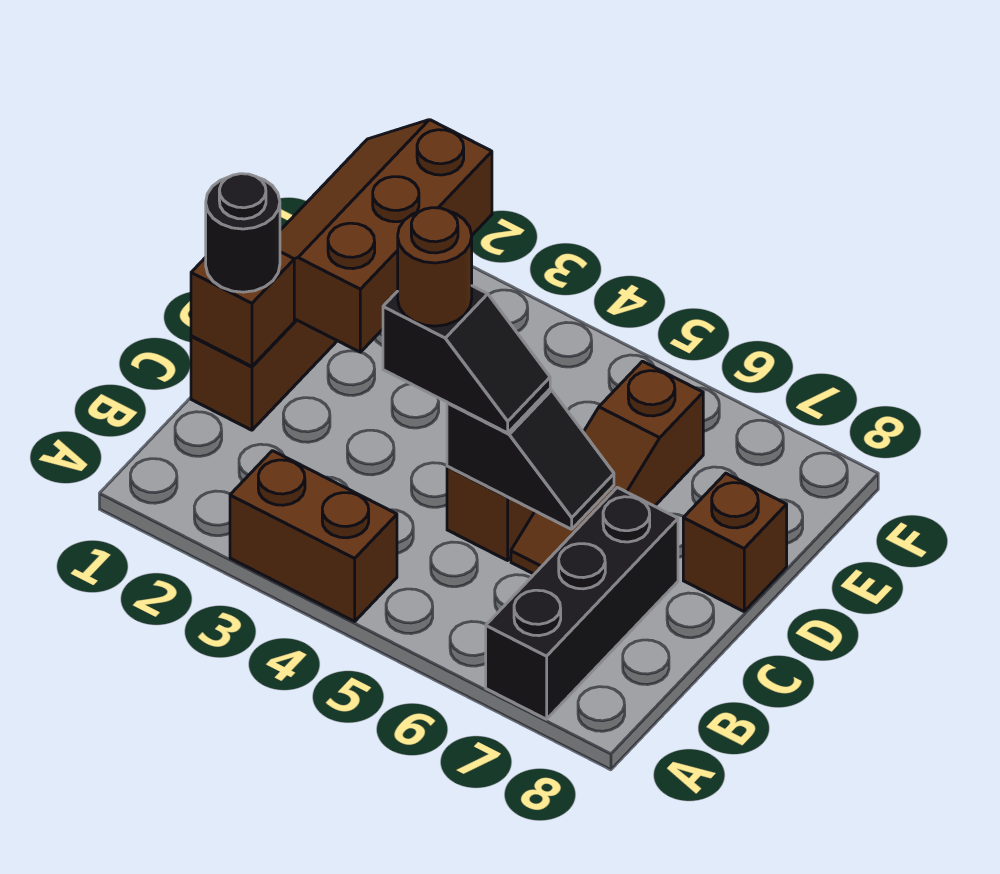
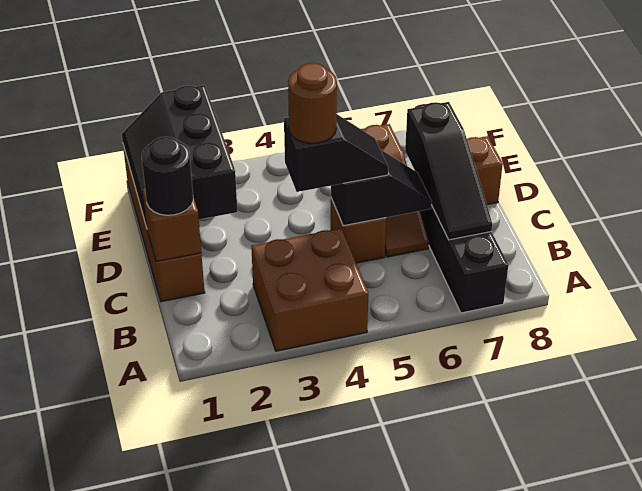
brown 1x2 brick [230,451,397,621] -> brown 2x2 brick [251,228,368,351]
none -> black 1x3 slope [405,102,492,240]
brown 2x3 slope [280,120,492,352] -> black 2x3 slope [122,85,237,227]

